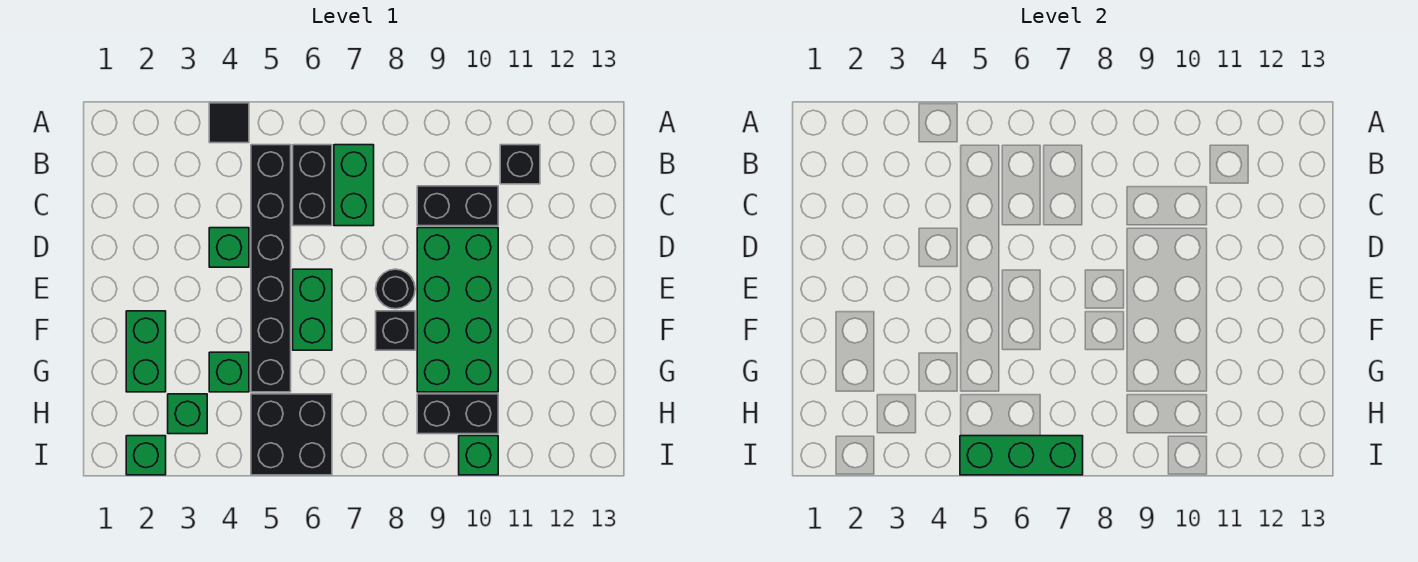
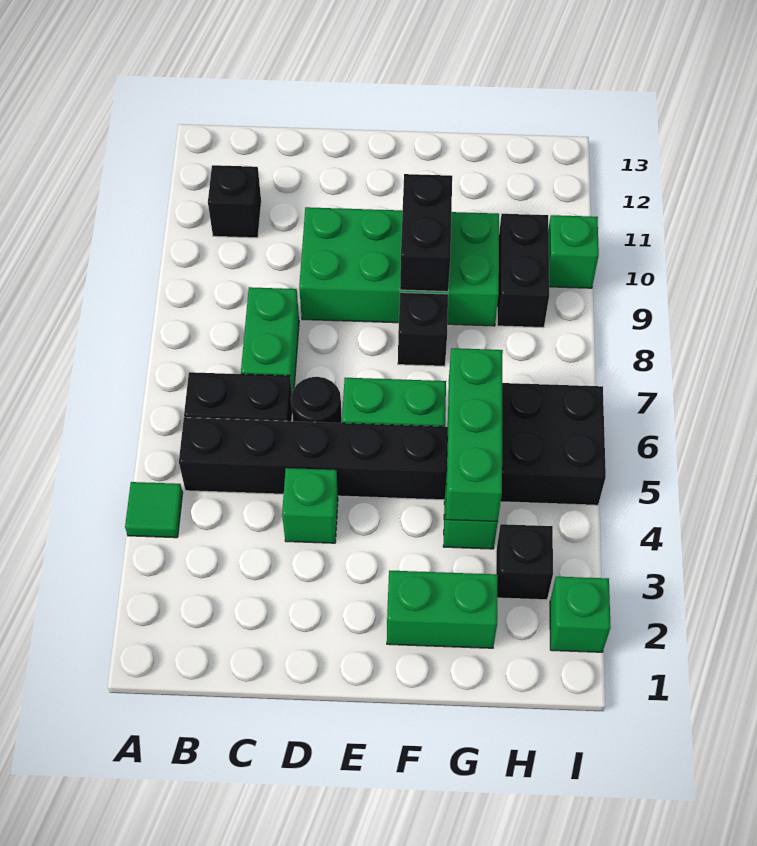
black 1x1 tile [209,103,249,143] -> green 1x1 tile [125,482,183,538]
green 1x2 brick [334,145,374,226] -> green 1x2 brick turned to [241,287,299,391]
black 1x2 brick [417,186,498,226] -> black 1x2 brick moved to [400,174,452,292]
black 1x1 round brick [376,269,415,309] -> black 1x1 round brick moved to [291,377,342,423]
green 1x1 brick [168,394,207,434] -> black 1x1 brick [496,524,553,600]
green 1x3 brick [960,436,1083,475] -> green 1x3 brick moved to [446,348,503,522]

